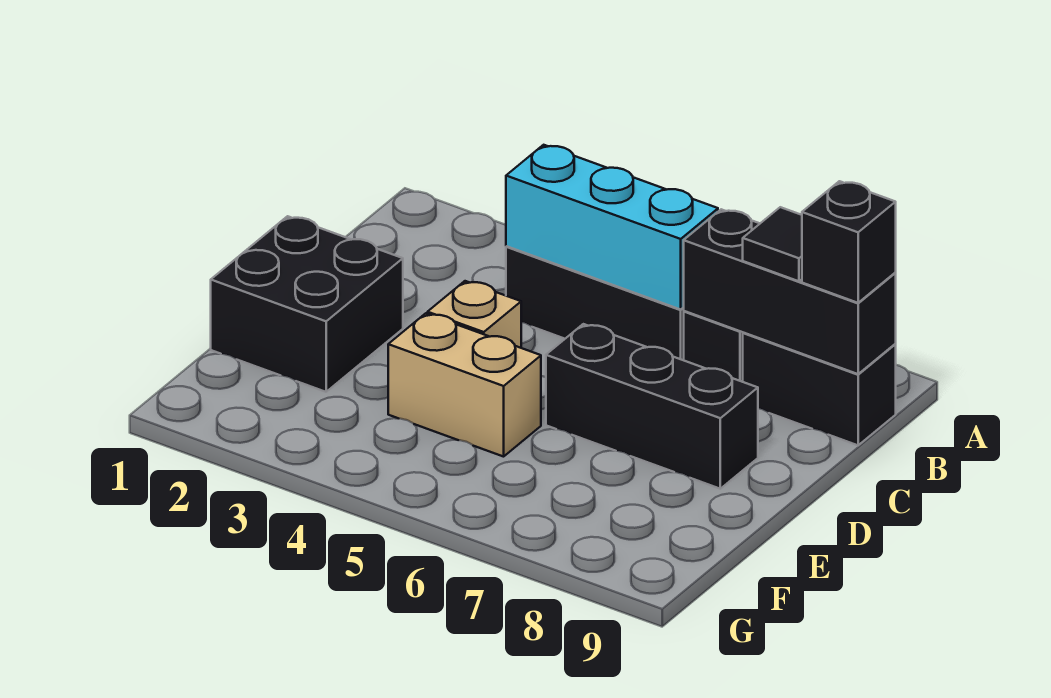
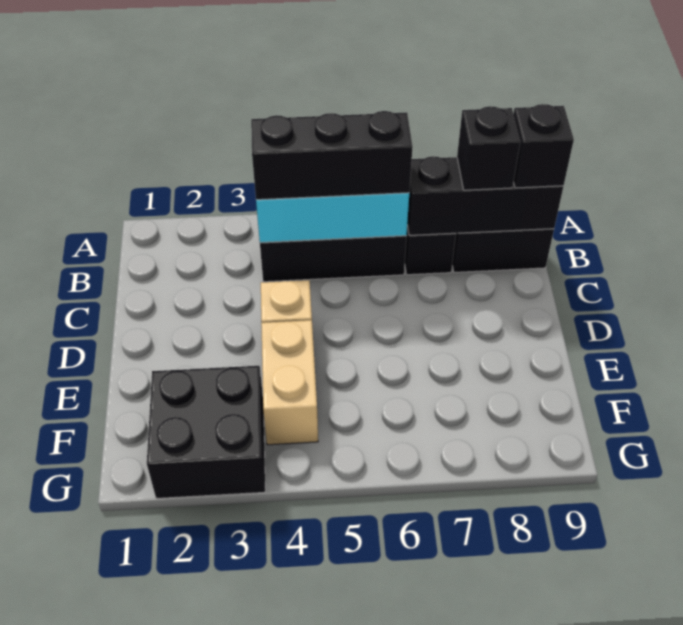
black 1x1 tile [743,207,802,281] -> black 1x1 brick [457,106,520,190]
black 2x2 brick [211,216,403,392] -> black 2x2 brick moved to [147,366,265,499]
black 1x3 brick [546,324,758,489] -> black 1x3 brick moved to [251,111,413,200]
tan 1x2 brick [388,313,541,457] -> tan 1x2 brick turned to [261,320,318,445]

